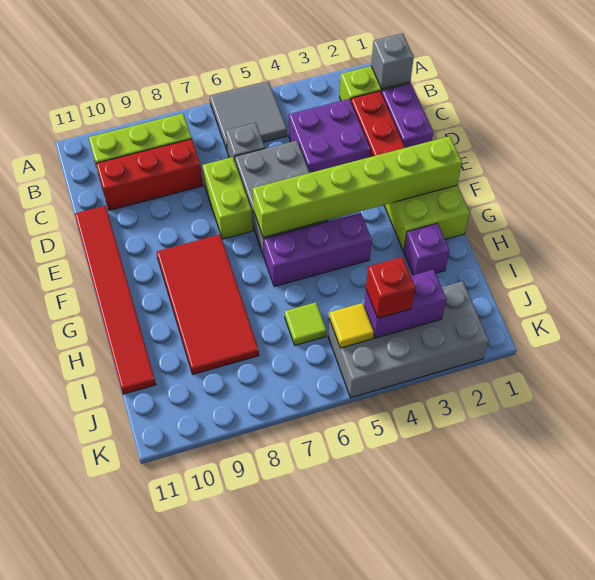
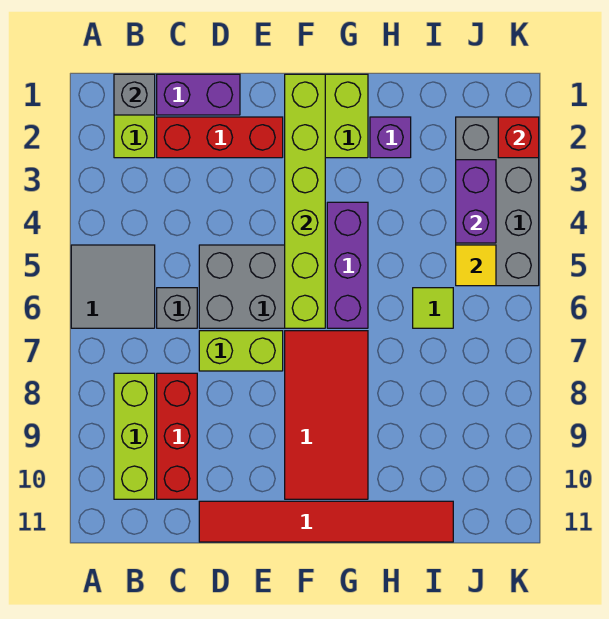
purple 2x2 brick [289,99,370,173] -> none
red 2x4 tile [156,234,259,374] -> red 2x4 tile turned to [285,331,368,499]
red 1x1 brick [366,257,415,318] -> red 1x1 brick moved to [498,117,539,158]

